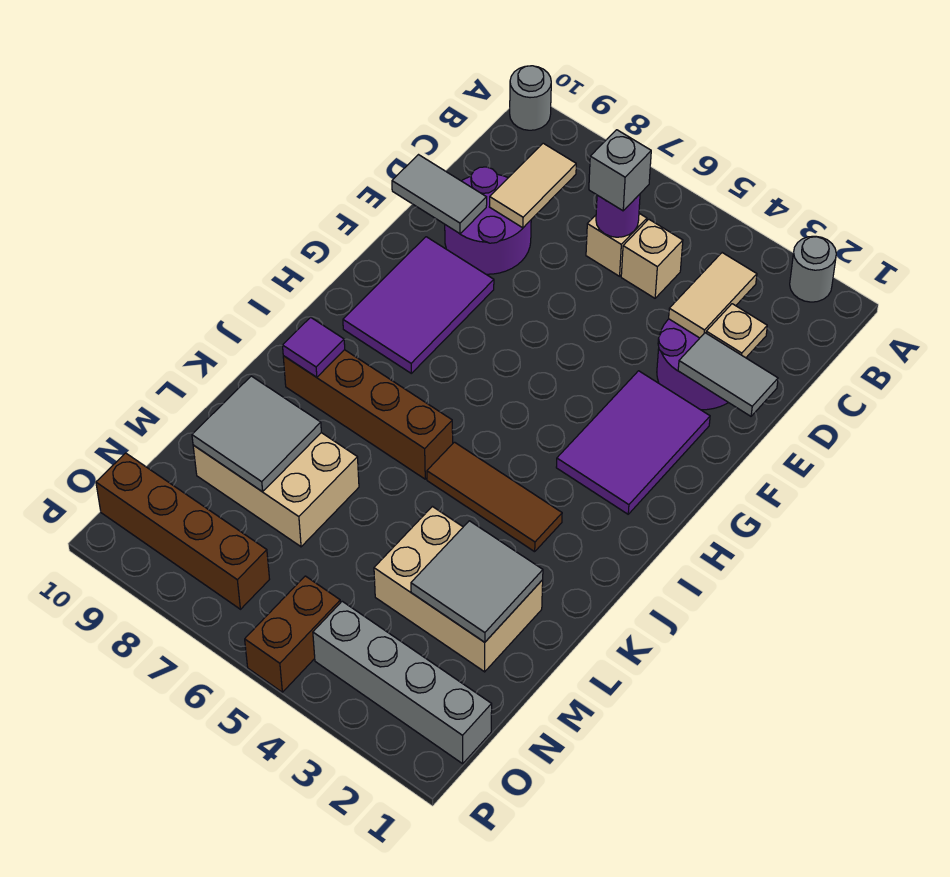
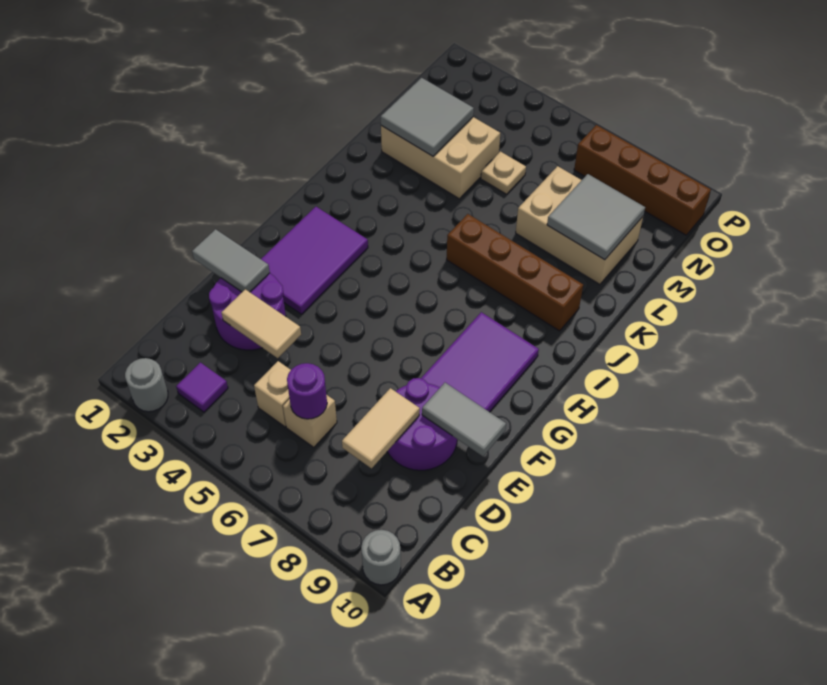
tan 1x2 tile [669,253,757,338] -> tan 1x2 tile turned to [221,289,301,358]
grey 1x1 brick [589,130,651,211] -> none
tan 1x1 plate [706,304,767,358] -> tan 1x1 plate moved to [481,151,526,194]
brown 1x3 tile [427,442,562,552] -> none
purple 1x1 tile [283,317,345,377] -> purple 1x1 tile moved to [176,362,228,412]
grey 1x4 brick [313,601,492,764] -> none
brown 1x2 brick [245,576,341,692] -> none

